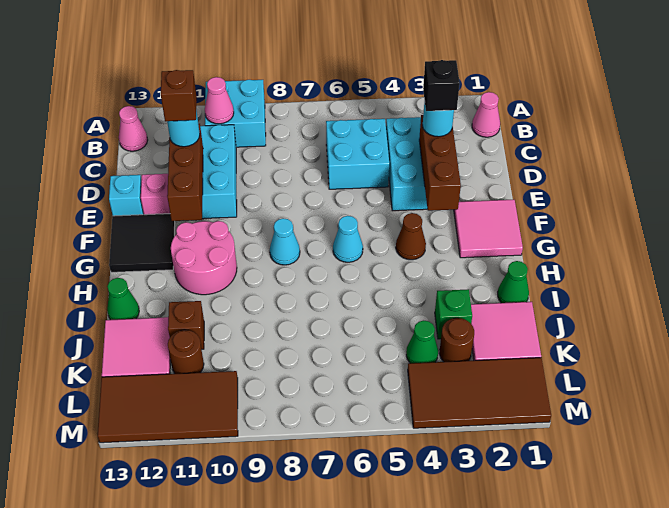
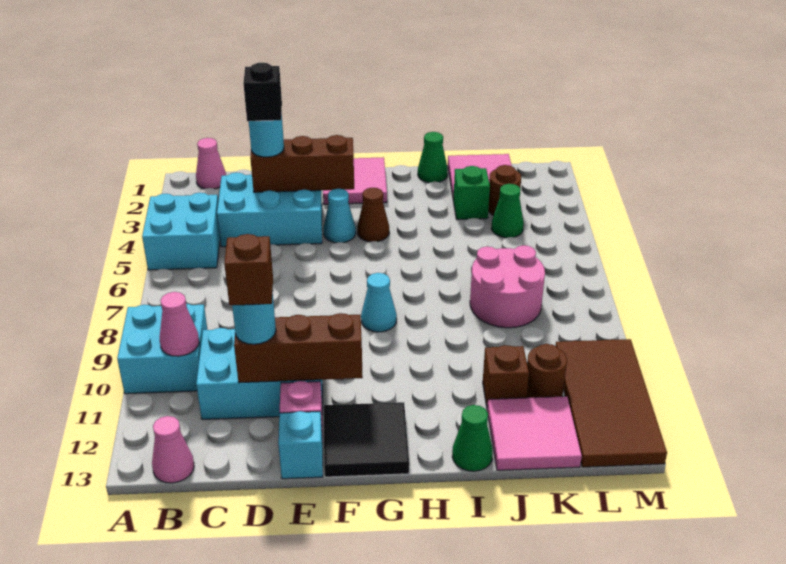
cyan 2x2 brick [326,119,389,189] -> cyan 2x2 brick moved to [142,193,220,270]
cyan 1x1 cone [333,216,363,262] -> cyan 1x1 cone moved to [323,189,356,243]
pink 2x2 round brick [171,221,237,295] -> pink 2x2 round brick moved to [470,245,545,328]
brown 2x4 tile [408,358,551,428] -> none

